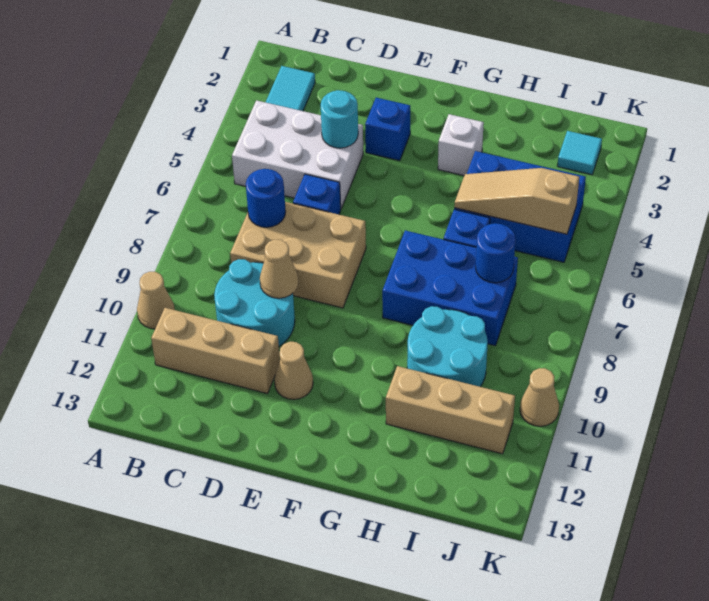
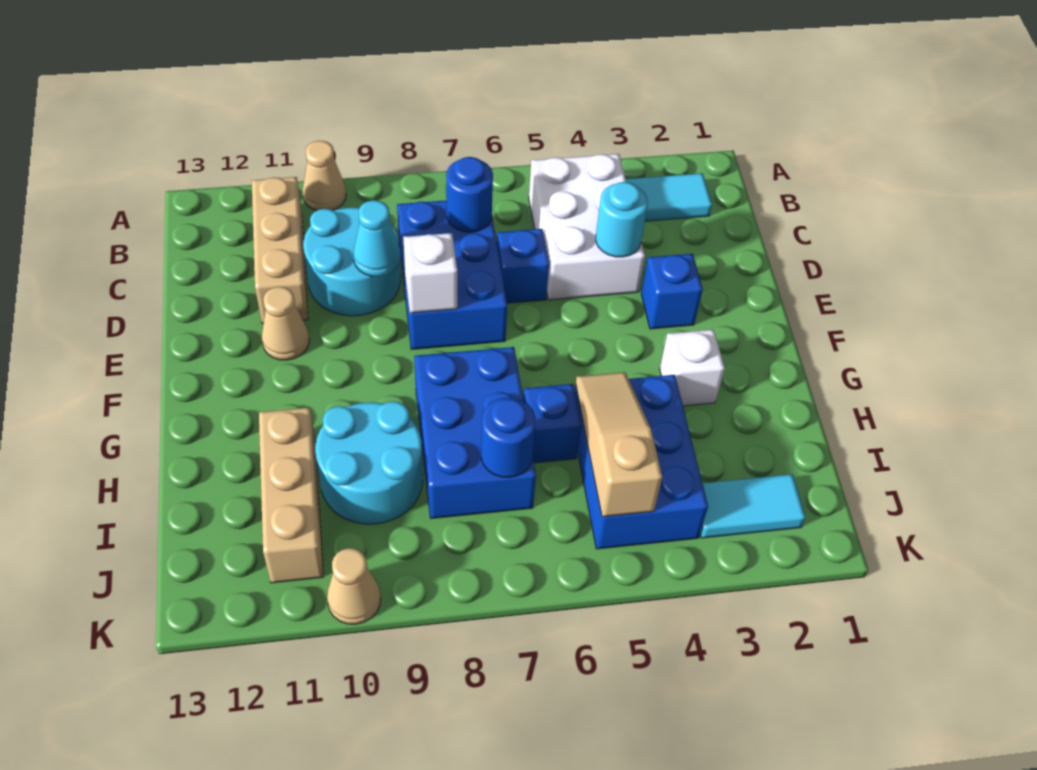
tan 2x3 brick [230,202,366,308] -> blue 2x3 brick [397,200,507,349]
tan 1x1 cone [260,240,298,298] -> cyan 1x1 cone [353,200,401,277]
none -> white 1x1 brick [403,233,457,313]
cyan 1x1 tile [557,131,602,175] -> cyan 1x2 tile [700,474,806,538]

